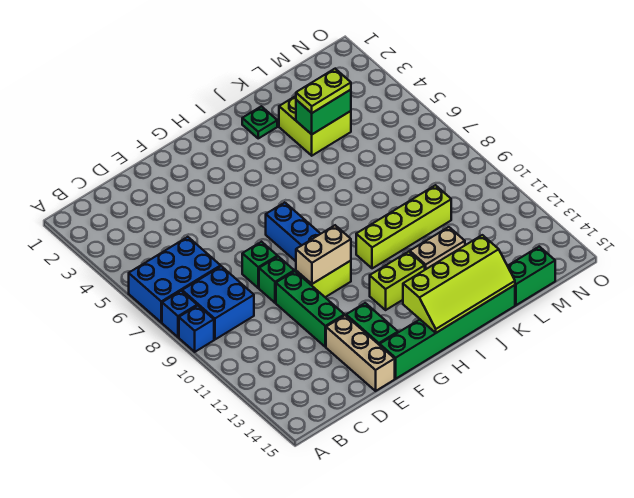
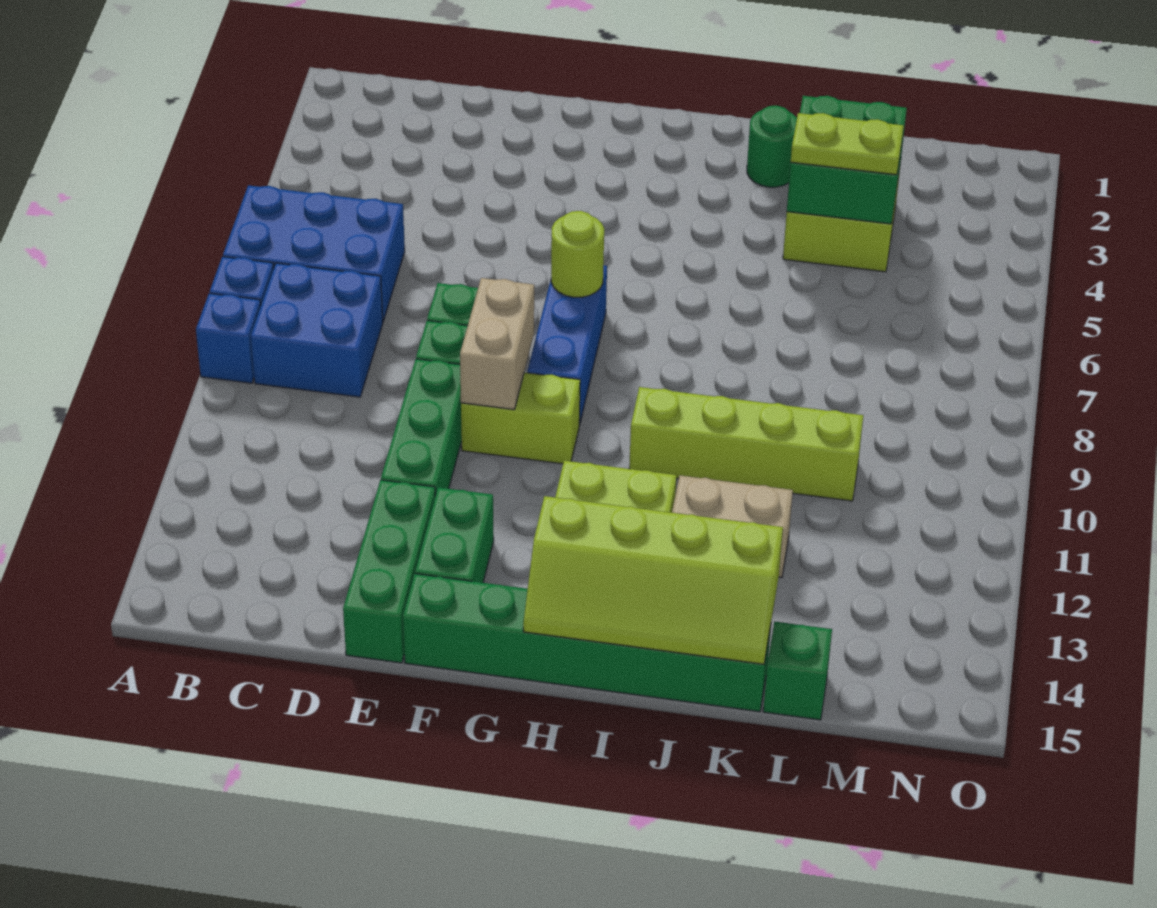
tan 1x3 brick [326,315,395,391] -> green 1x3 brick [343,480,435,663]
tan 1x2 brick [296,225,351,284] -> tan 1x2 brick turned to [460,278,534,410]
none -> lime 1x1 round brick [551,211,604,297]
green 1x1 plate [242,106,277,138] -> green 1x1 round brick [747,106,797,187]
green 1x2 brick [296,90,351,134] -> green 2x2 brick [787,96,907,224]
green 1x2 brick [508,247,555,305] -> green 1x1 brick [763,622,832,720]

